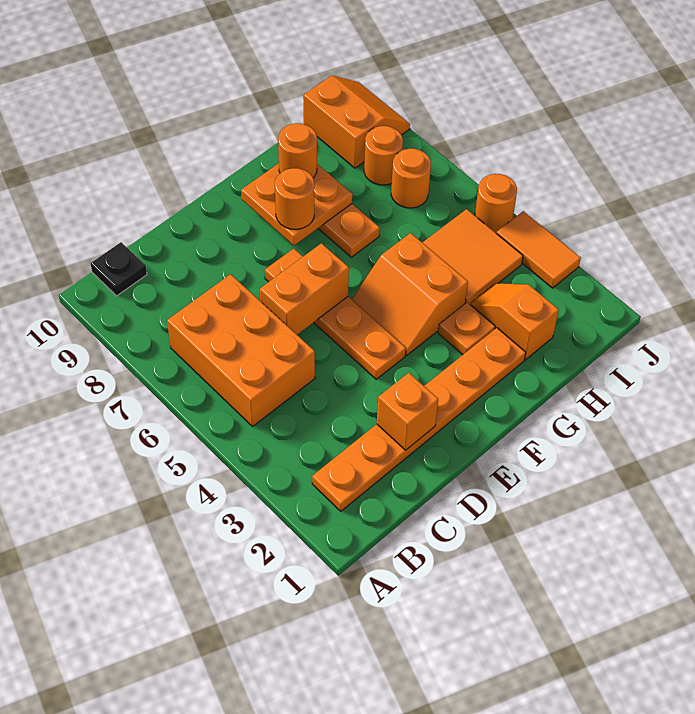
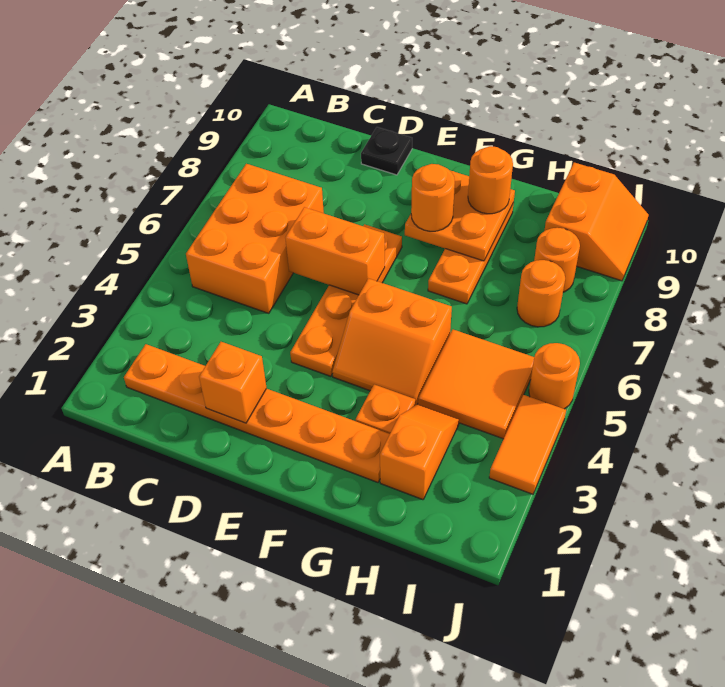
black 1x1 plate [91,242,147,296] -> black 1x1 plate moved to [361,127,412,175]
orange 2x2 slope [352,233,468,355] -> orange 2x2 slope turned to [332,279,452,405]

